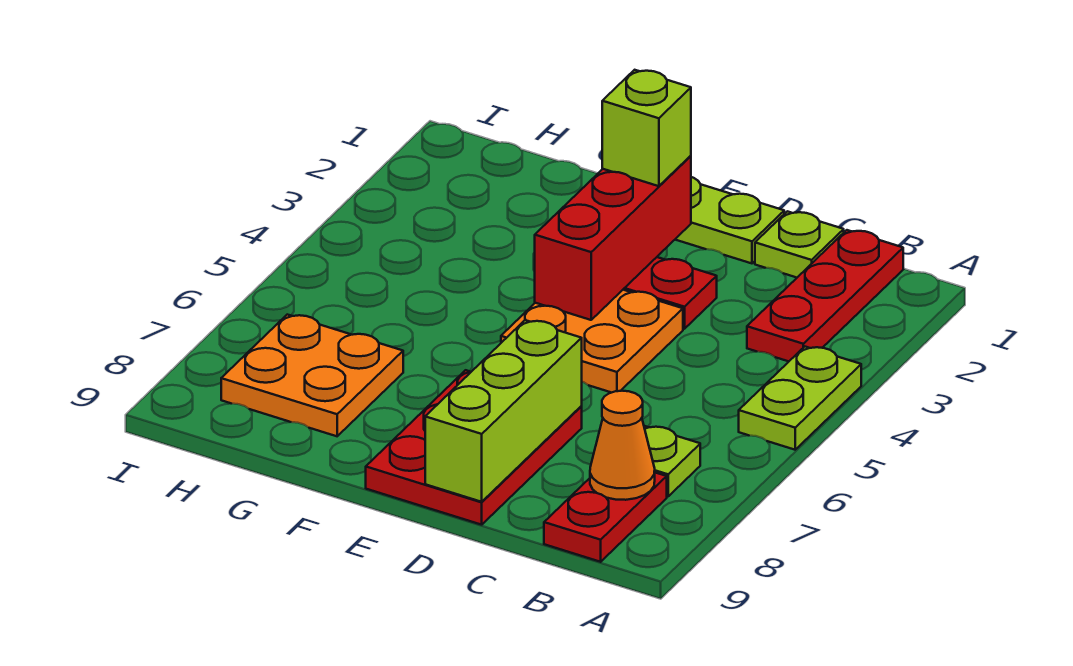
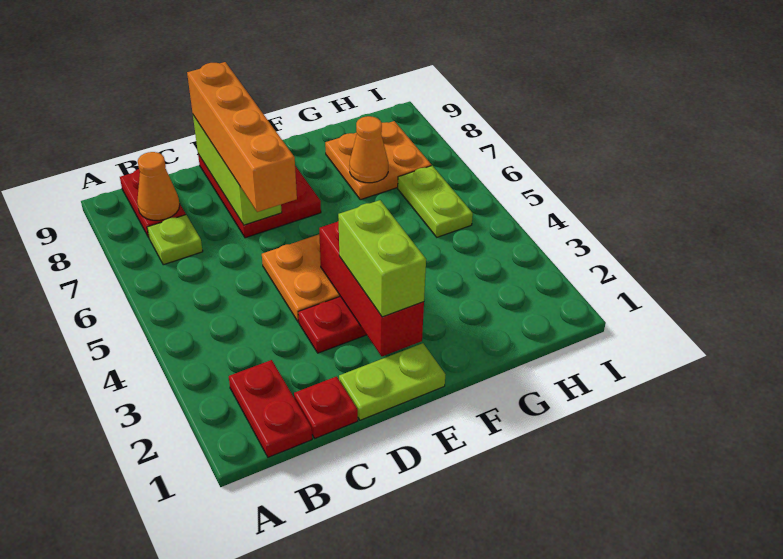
lime 1x2 plate [739,347,861,450] -> lime 1x2 plate moved to [398,166,473,237]
red 1x3 plate [747,230,903,361] -> red 1x2 plate [229,360,312,457]
lime 1x1 plate [755,211,844,278] -> red 1x1 plate [294,376,358,438]
none -> orange 1x4 brick [187,62,297,212]
lime 1x1 brick [602,70,691,186] -> lime 1x2 brick [338,200,426,317]
none -> orange 1x1 cone [349,116,388,183]

